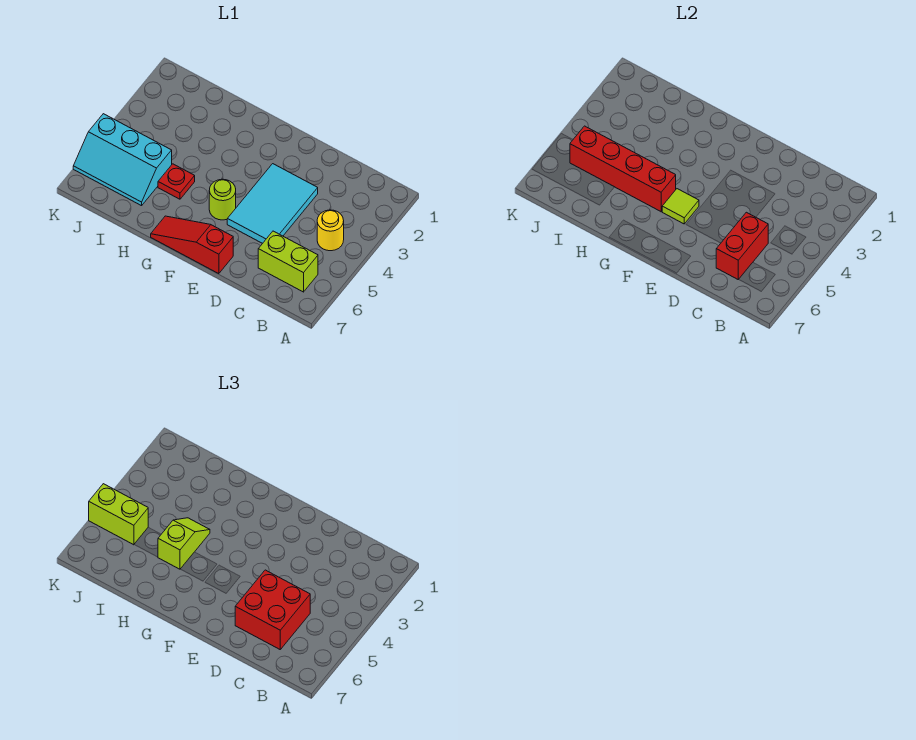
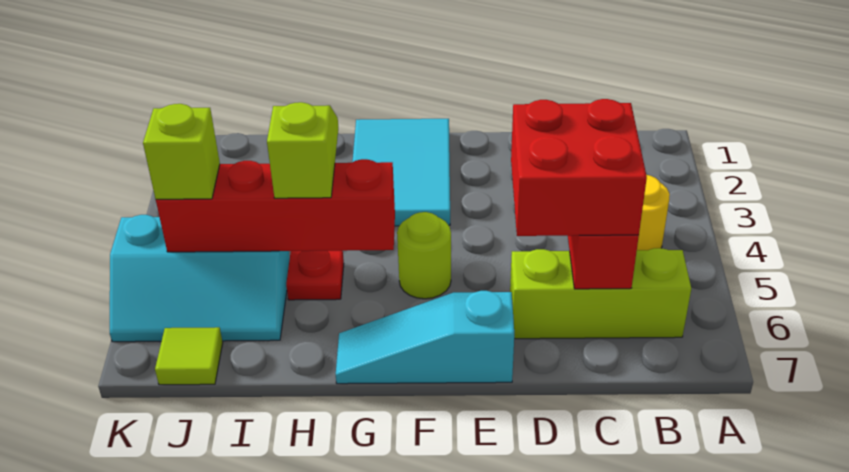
lime 1x2 brick [258,231,318,292] -> lime 1x3 brick [510,248,691,339]
cyan 2x3 tile [227,164,318,244] -> cyan 2x3 tile moved to [352,119,450,226]
red 1x3 slope [151,216,233,274] -> cyan 1x3 slope [336,291,514,384]
lime 1x1 tile [662,189,699,224] -> lime 1x1 tile moved to [155,327,223,385]
lime 1x2 brick [89,484,148,545] -> lime 1x1 brick [143,104,220,199]

